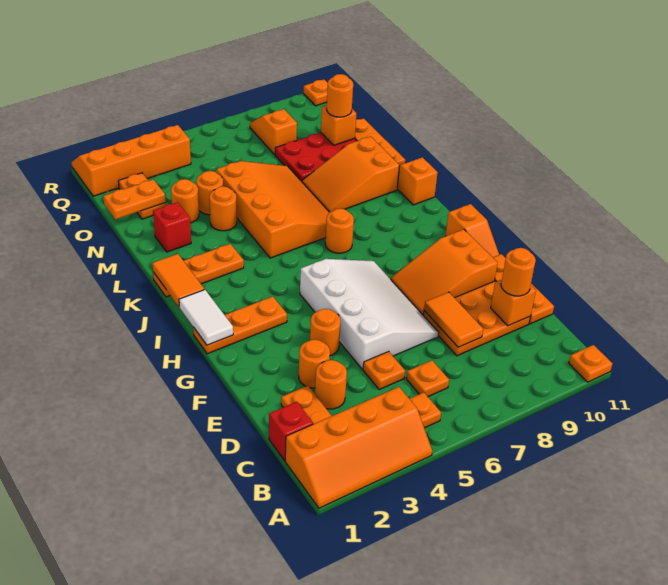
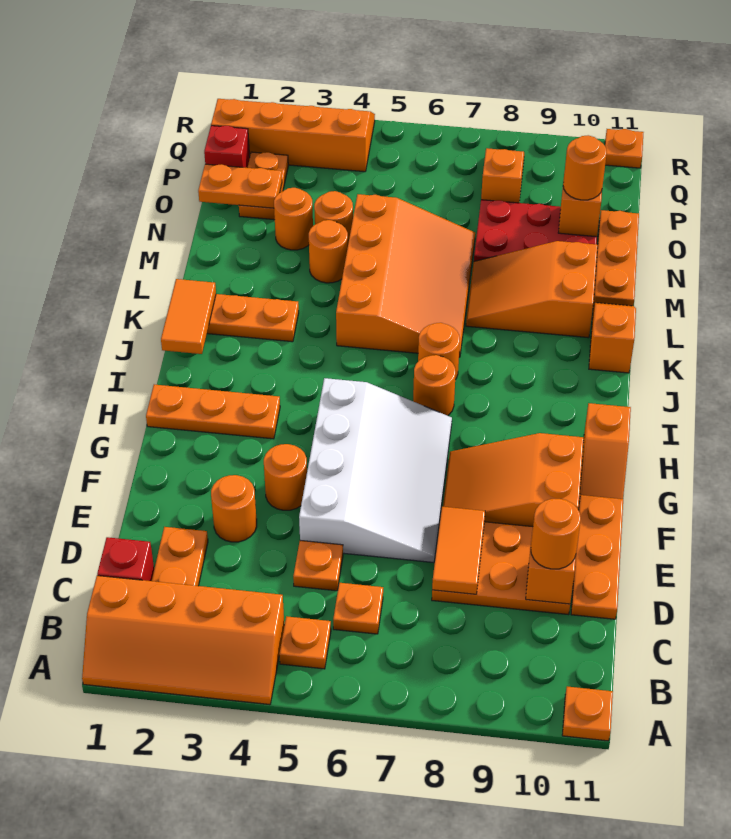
orange 1x1 round brick [315,360,347,409] -> orange 1x1 round brick moved to [413,355,456,416]
white 1x2 tile [179,290,233,345] -> none
red 1x1 brick [153,202,191,252] -> red 1x1 brick moved to [204,126,250,168]

